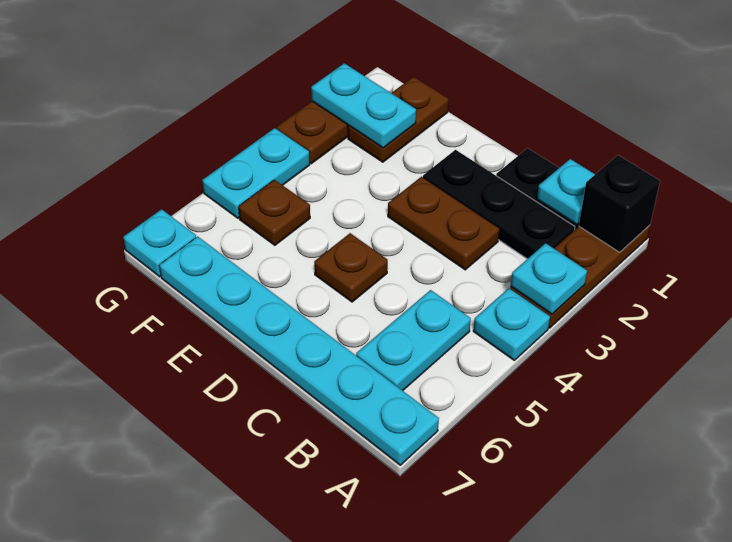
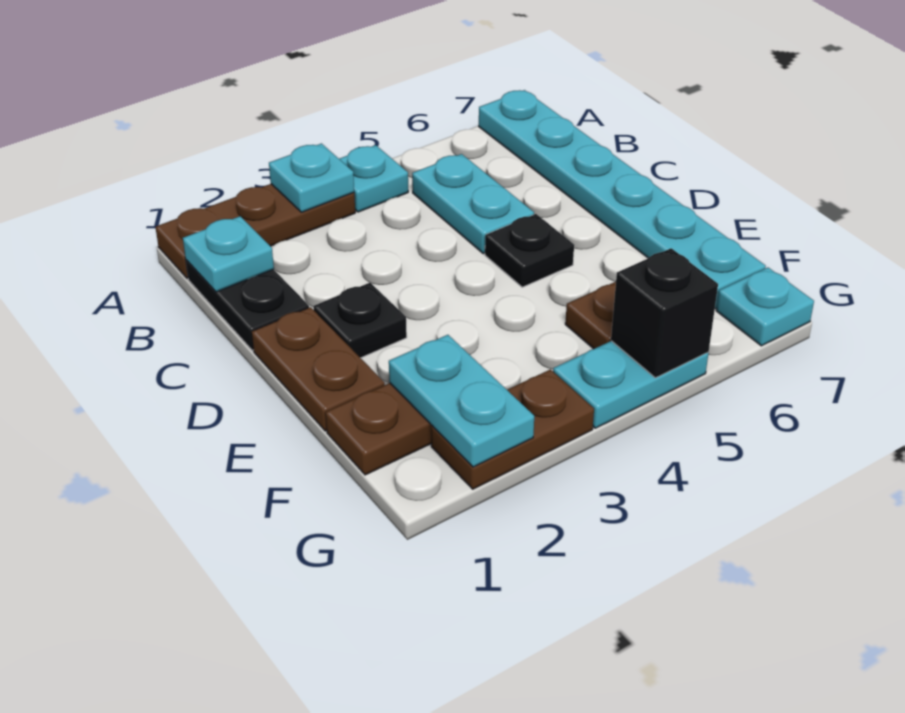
black 1x1 brick [579,155,660,252] -> black 1x1 brick moved to [611,248,718,378]
black 1x3 plate [423,150,575,259] -> black 1x1 plate [313,283,407,358]
cyan 1x2 plate [356,290,471,391] -> cyan 1x2 plate turned to [412,154,534,254]
brown 1x2 plate [388,177,499,270] -> brown 1x2 plate moved to [252,307,385,431]
brown 1x1 plate [314,233,388,302] -> black 1x1 plate [485,214,574,287]

